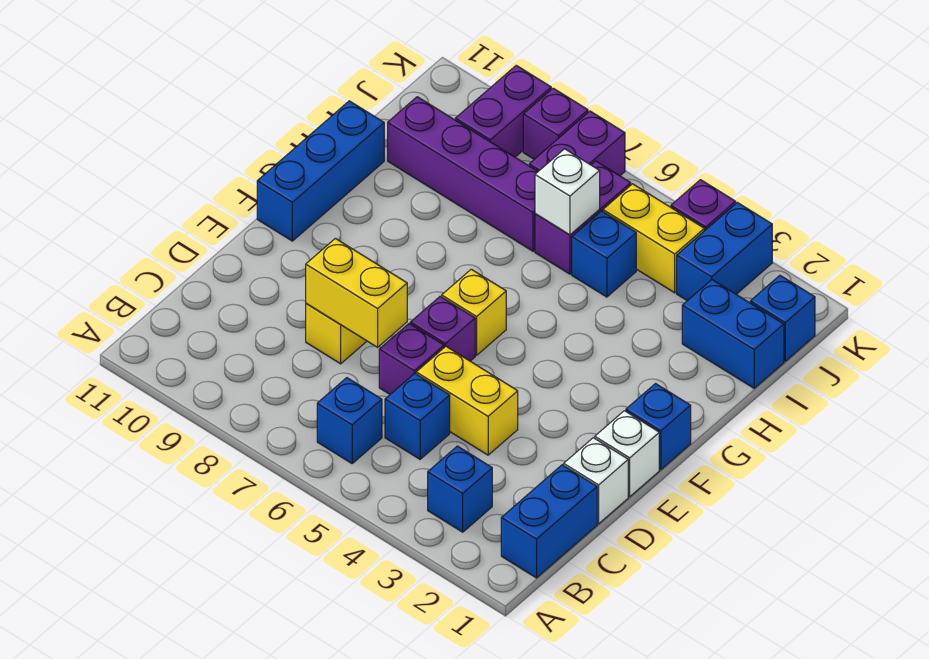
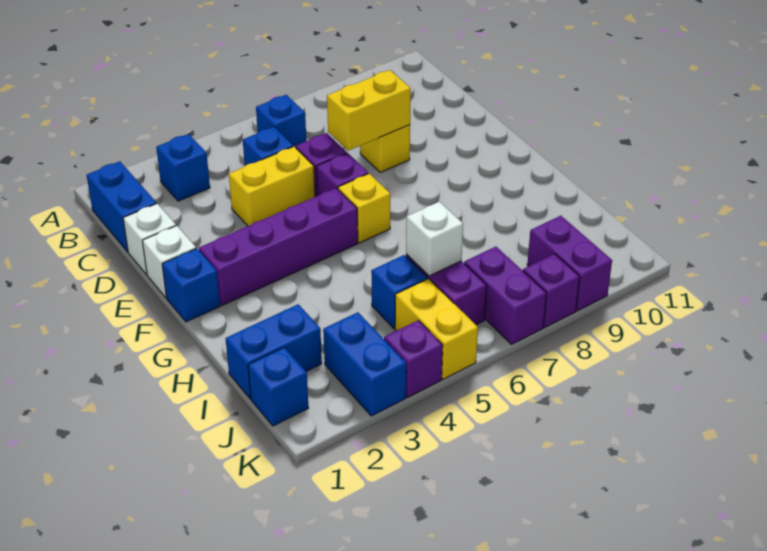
blue 1x3 brick [257,101,384,241] -> none
purple 1x4 brick [388,97,538,251] -> purple 1x4 brick moved to [199,188,358,305]
yellow 1x2 brick [603,184,704,293] -> yellow 1x2 brick turned to [395,279,478,379]

